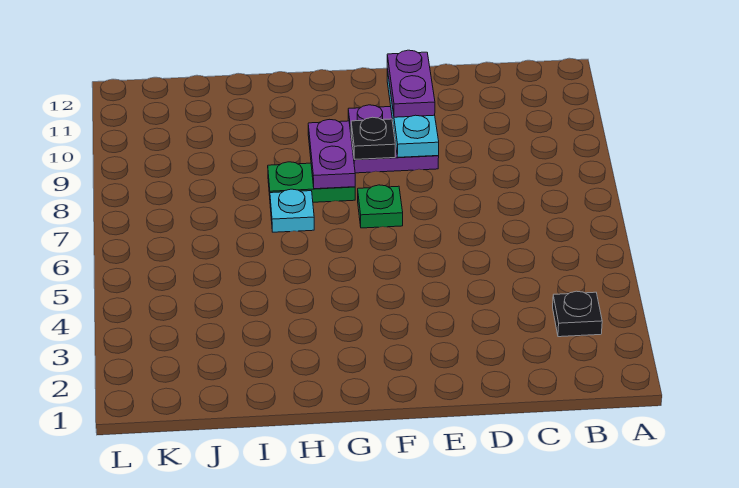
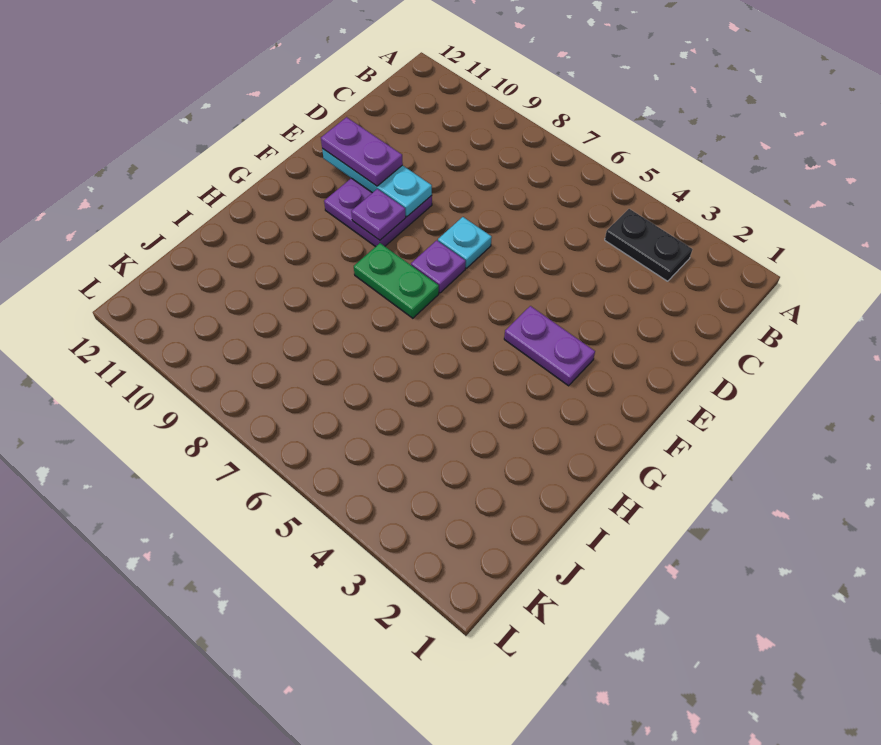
black 1x1 plate [553,291,602,337] -> black 1x2 plate [605,209,692,281]
green 1x1 plate [358,185,403,228] -> purple 1x1 plate [411,240,466,293]
black 1x1 plate [351,117,395,160] -> purple 1x1 plate [351,189,406,240]
green 1x2 plate [268,162,355,202] -> green 1x2 plate turned to [354,243,439,318]
purple 1x2 plate [308,119,355,189] -> purple 1x2 plate moved to [504,306,595,386]
cyan 1x1 plate [270,189,314,232] -> cyan 1x1 plate moved to [438,217,492,268]

